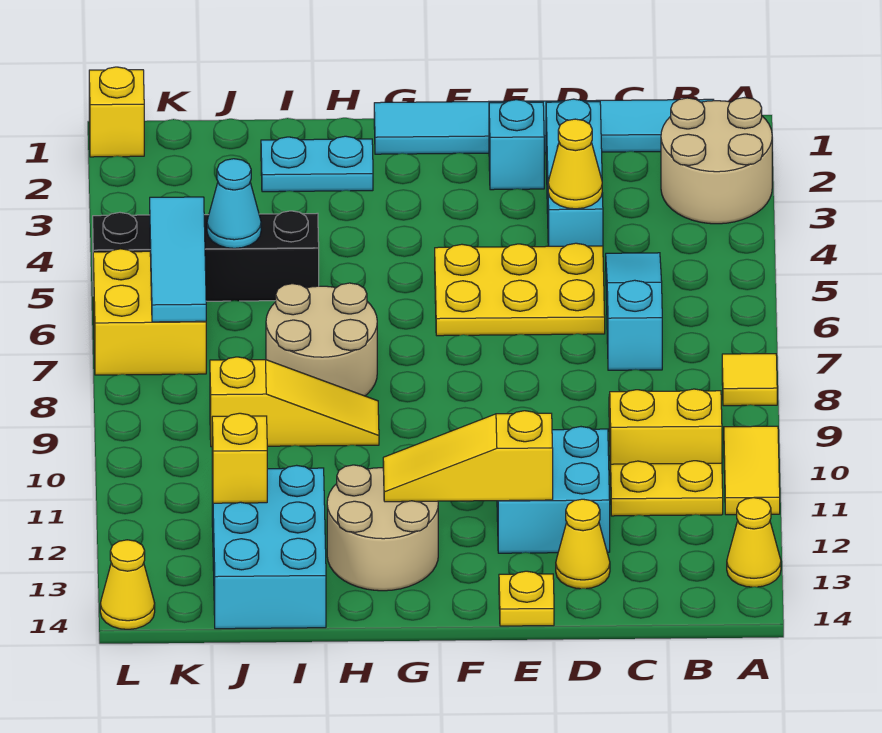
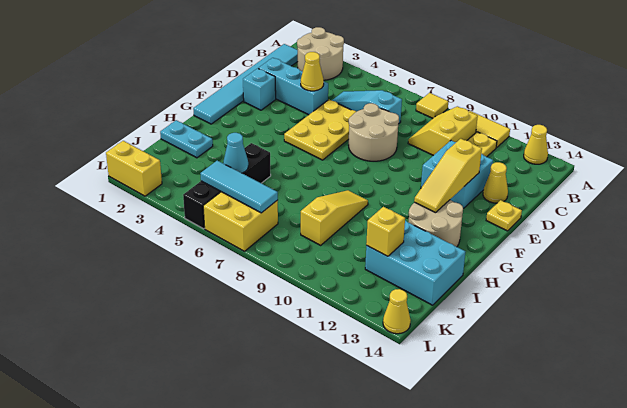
cyan 1x2 plate [261,136,373,192] -> cyan 1x2 plate turned to [160,120,213,158]
tan 2x2 round brick [266,283,377,396] -> tan 2x2 round brick moved to [348,103,399,161]
yellow 1x1 brick [89,67,144,157] -> yellow 1x2 brick [106,141,162,196]

